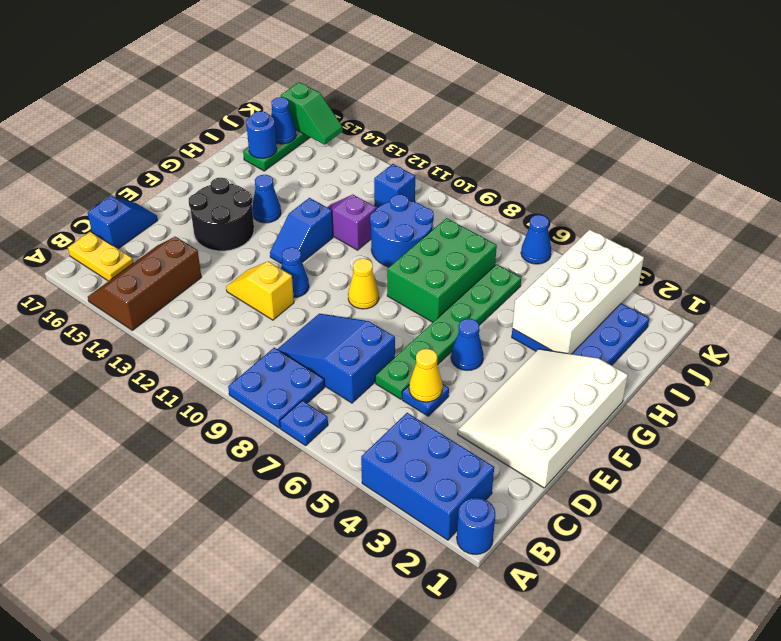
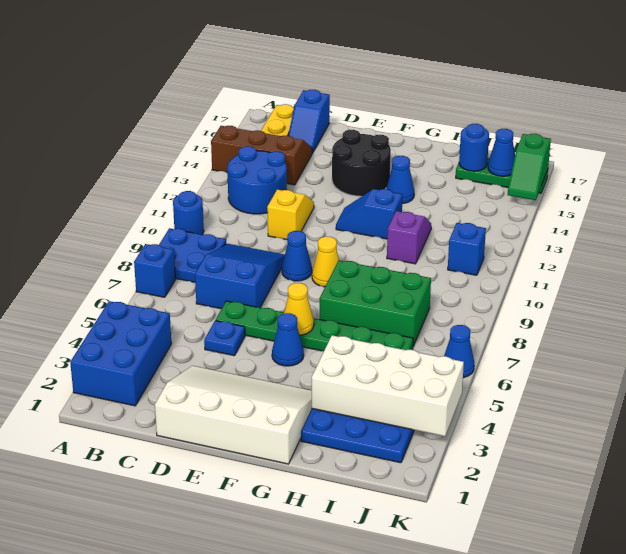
blue 1x1 round brick [457,498,495,554] -> blue 1x1 round brick moved to [173,191,204,235]
blue 1x1 plate [280,400,328,446] -> blue 1x1 brick [134,244,176,297]
blue 1x2 slope [87,196,158,249] -> blue 1x2 slope turned to [288,90,330,153]
yellow 1x1 cone [409,349,443,402] -> yellow 1x1 cone moved to [284,283,314,335]
blue 1x1 cone [281,248,309,298] -> blue 1x1 cone moved to [282,231,312,281]
blue 2x2 round brick [370,194,434,267] -> blue 2x2 round brick moved to [227,146,287,214]

